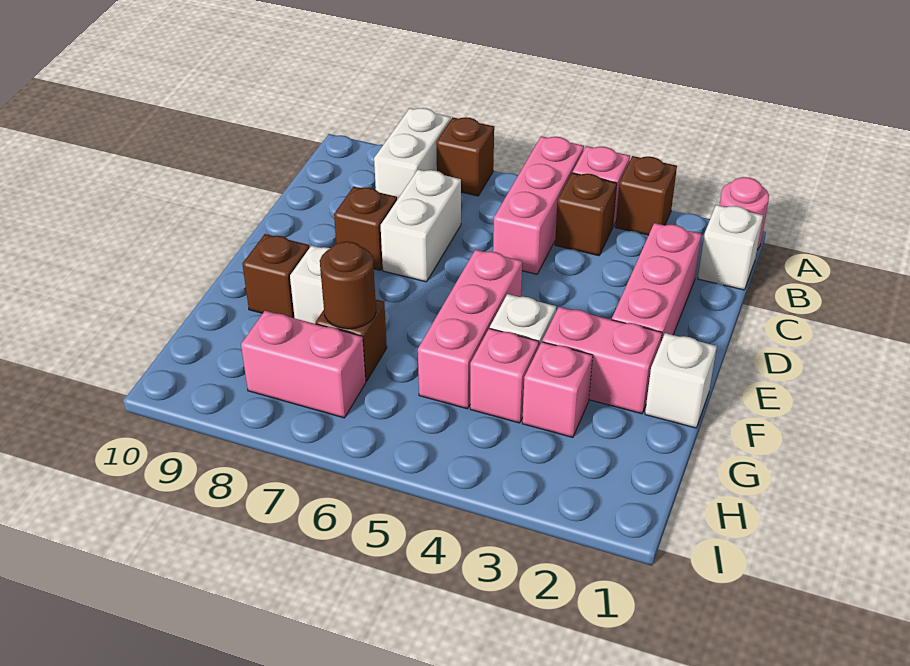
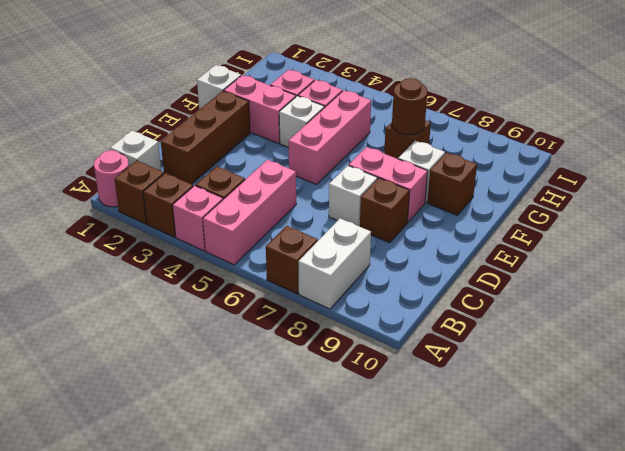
none -> brown 1x1 brick [115,161,164,224]
pink 1x3 brick [612,223,702,341] -> brown 1x3 brick [161,91,250,184]
white 1x2 brick [381,169,461,282] -> white 1x1 brick [329,166,377,226]
pink 1x2 brick [241,311,366,418] -> pink 1x2 brick moved to [349,147,428,222]

